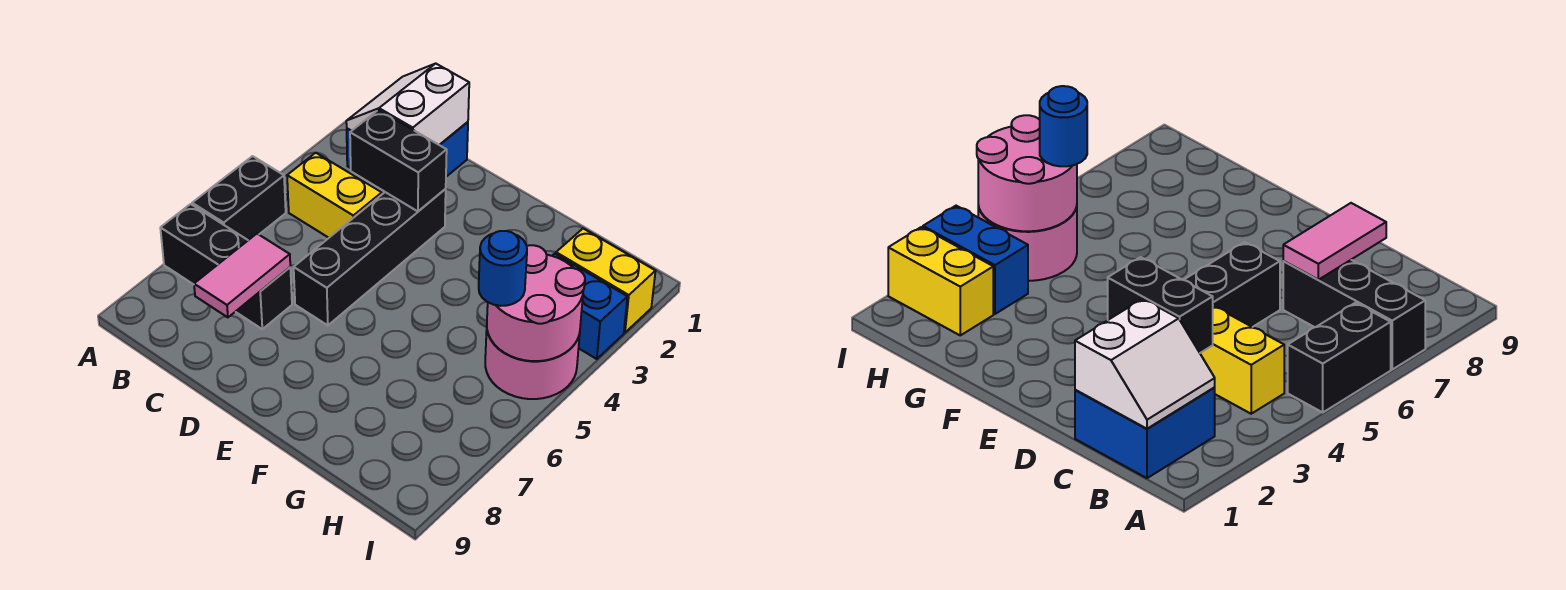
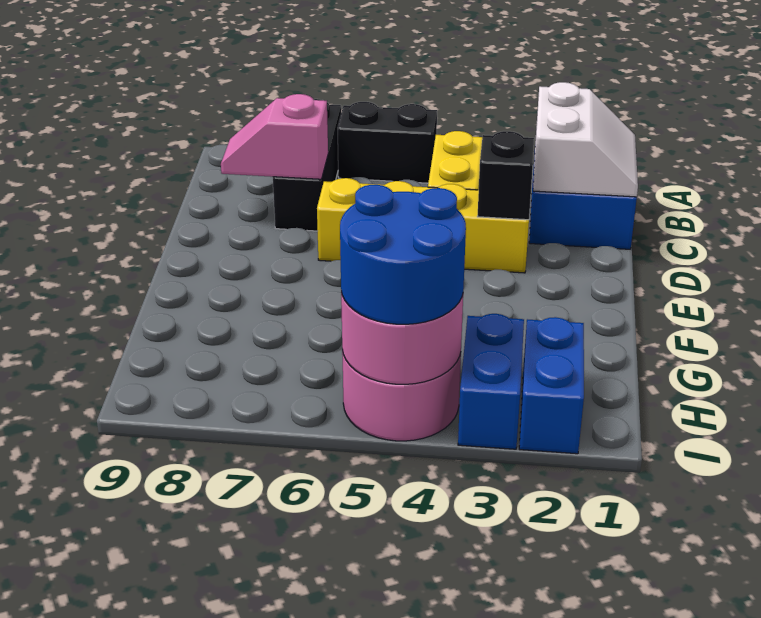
white 2x2 slope [346,64,469,145] -> white 2x2 slope turned to [533,82,638,197]
black 1x2 brick [350,110,447,211] -> black 1x1 brick [477,131,534,220]
pink 1x2 tile [194,234,290,317] -> pink 1x2 slope [221,94,328,179]
black 1x4 brick [294,189,446,325] -> yellow 1x4 brick [317,178,529,273]
yellow 1x2 brick [556,228,655,333] -> blue 1x2 brick [519,317,584,454]
blue 1x1 round brick [479,231,527,306] -> blue 2x2 round brick [340,185,466,324]

